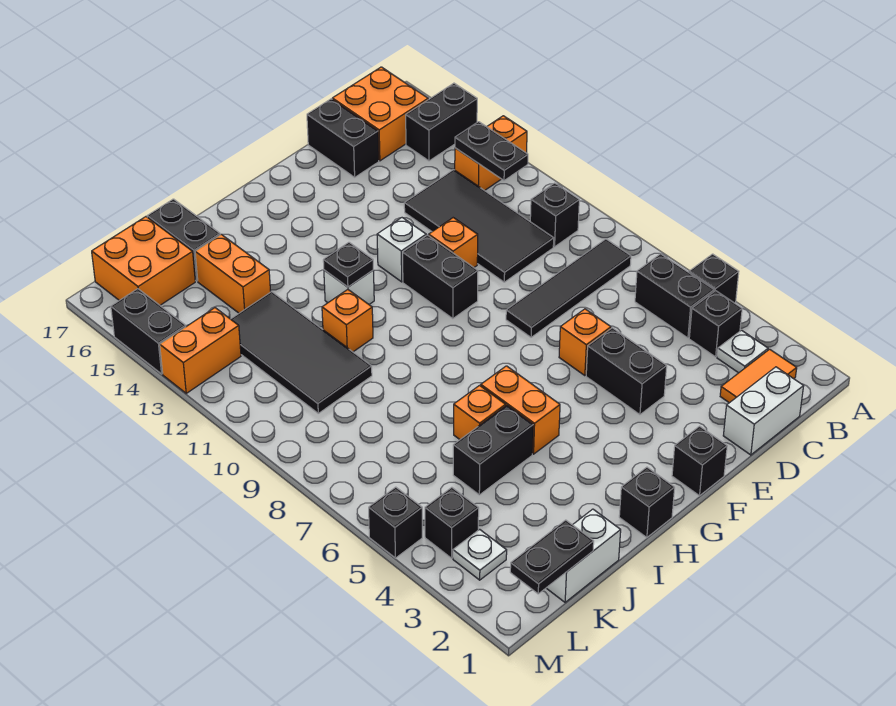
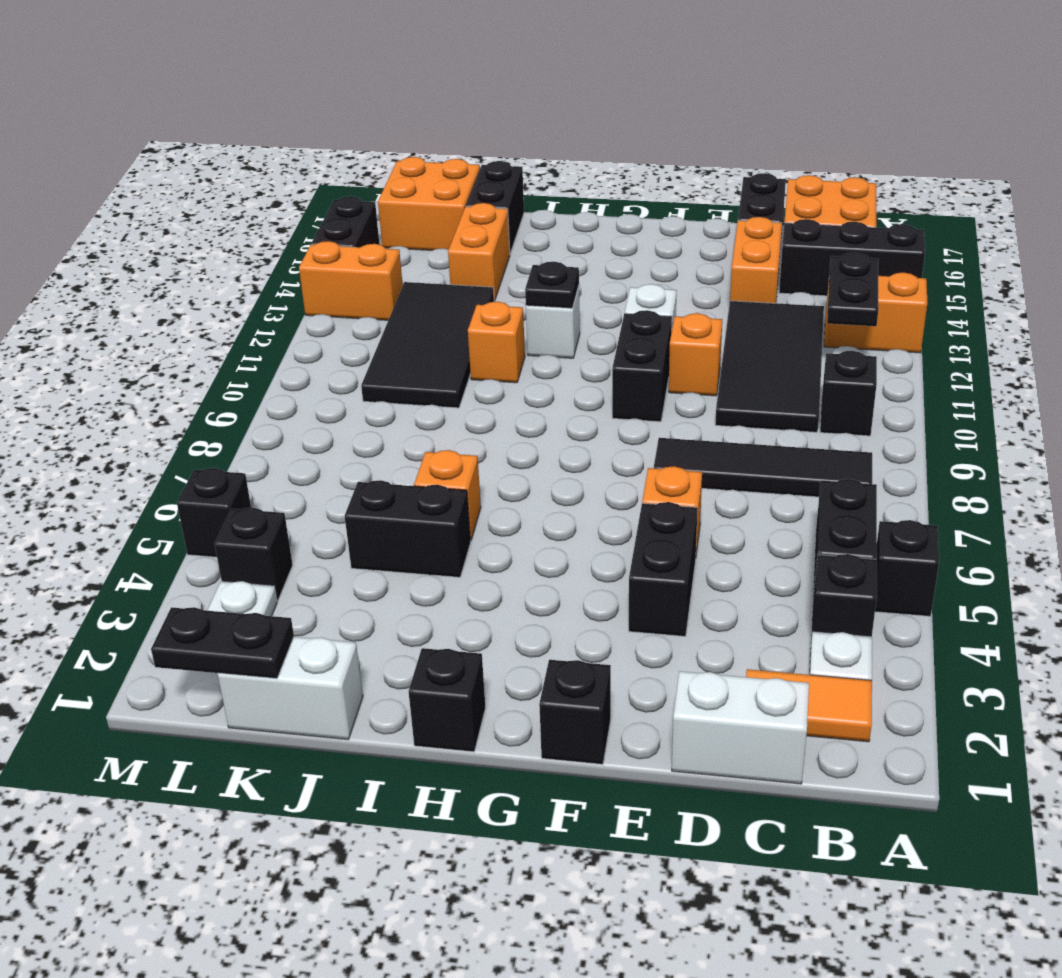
black 1x2 brick [406,83,477,161] -> black 1x3 brick [779,219,925,296]
orange 1x2 brick [481,366,560,454] -> orange 1x2 brick moved to [730,217,782,303]

